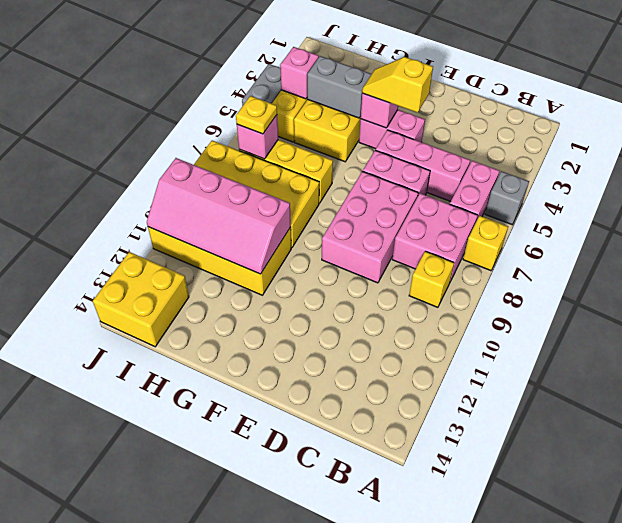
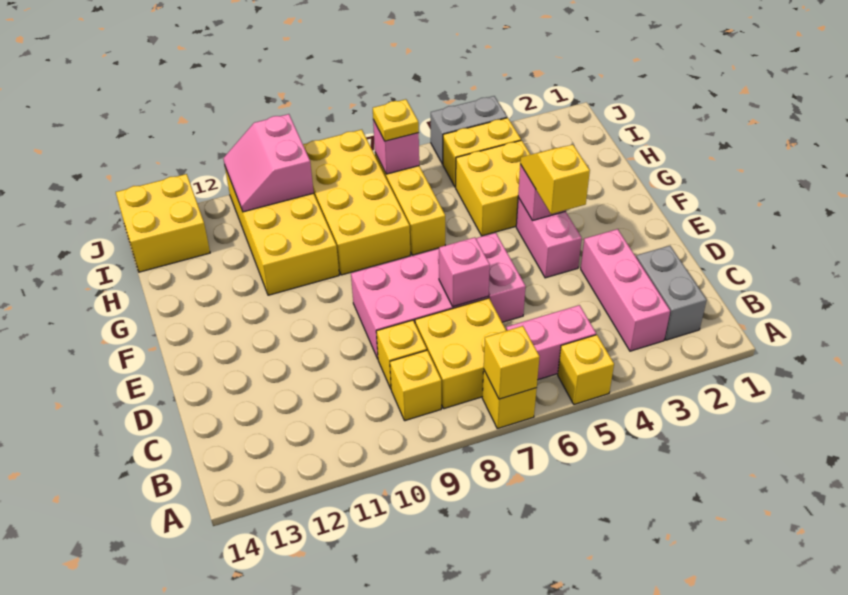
grey 1x1 brick [485,171,529,225] -> yellow 1x1 brick [558,335,614,405]
none -> yellow 1x1 brick [484,326,540,399]
pink 2x2 brick [392,193,478,281] -> yellow 2x2 brick [415,298,506,409]
pink 1x3 brick [376,130,470,202] -> pink 1x3 brick moved to [581,229,670,351]
none -> yellow 1x1 brick [376,320,427,388]
grey 1x2 brick [307,56,371,118] -> grey 1x2 brick moved to [636,246,707,340]
pink 2x4 slope [147,158,291,274] -> pink 2x2 slope [223,114,314,212]
pink 1x1 brick [280,47,319,99] -> pink 1x1 brick moved to [439,237,490,307]

